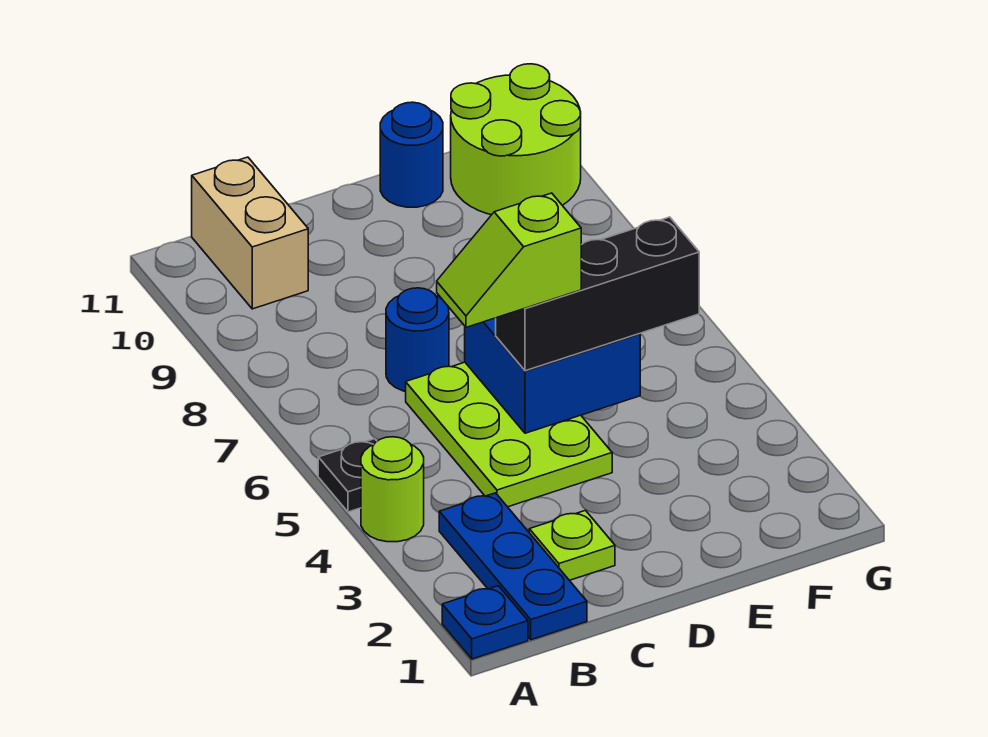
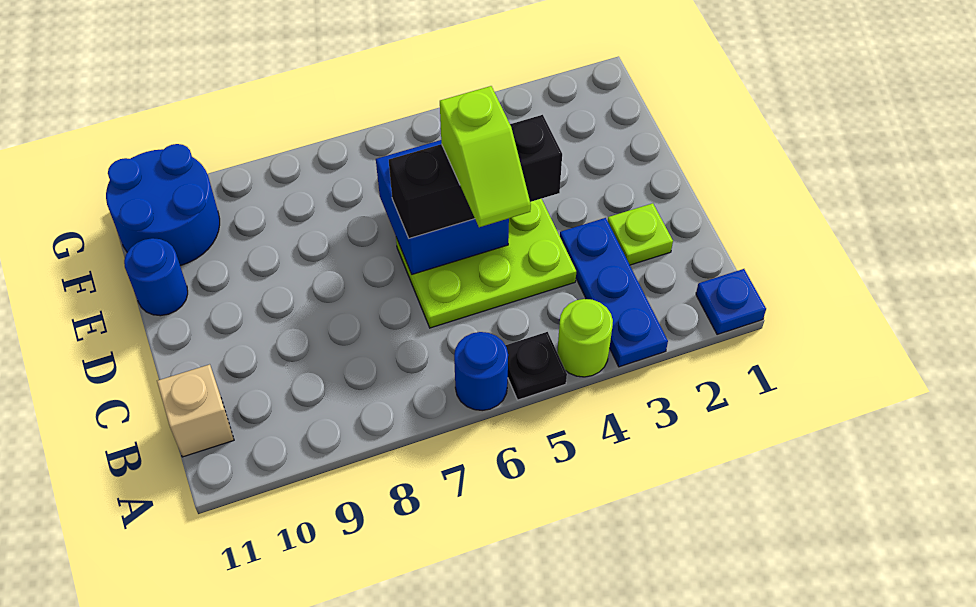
blue 1x3 plate [439,493,587,640] -> blue 1x3 plate turned to [560,218,668,367]
tan 1x2 brick [192,157,308,309] -> tan 1x1 brick [157,364,234,457]
blue 1x1 round brick [386,288,449,392] -> blue 1x1 round brick moved to [454,332,508,411]
black 1x3 brick [496,217,699,371] -> black 1x3 brick turned to [389,115,562,239]
lime 2x2 round brick [451,64,581,215] -> blue 2x2 round brick [106,144,220,265]

